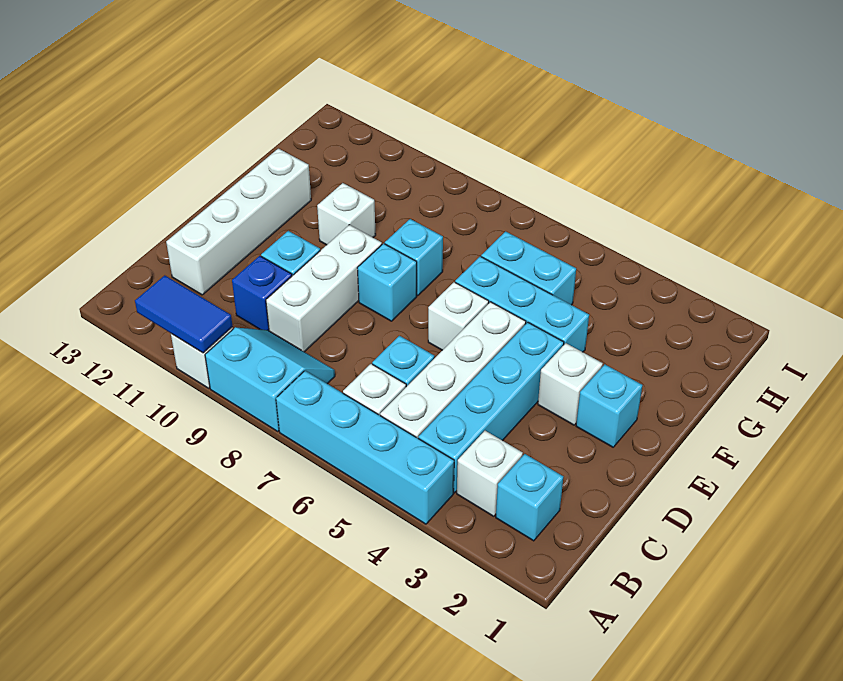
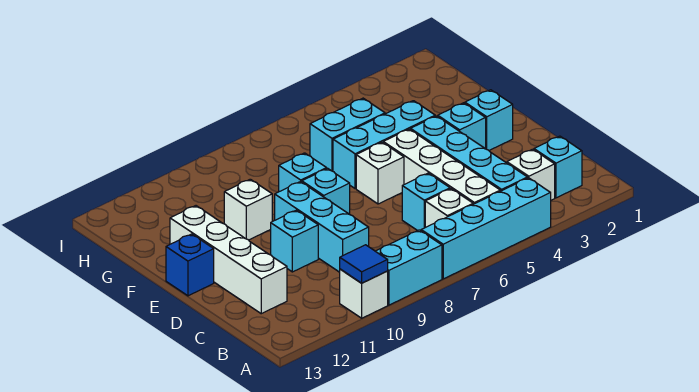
blue 1x2 tile [135,275,233,353] -> blue 1x1 tile [340,245,388,283]
white 1x3 brick [266,225,382,352] -> cyan 1x3 brick [275,182,369,272]
blue 1x1 brick [232,256,292,331] -> blue 1x1 brick moved to [166,234,214,296]
white 1x1 brick [538,343,603,425] -> cyan 1x1 brick [438,103,486,149]

